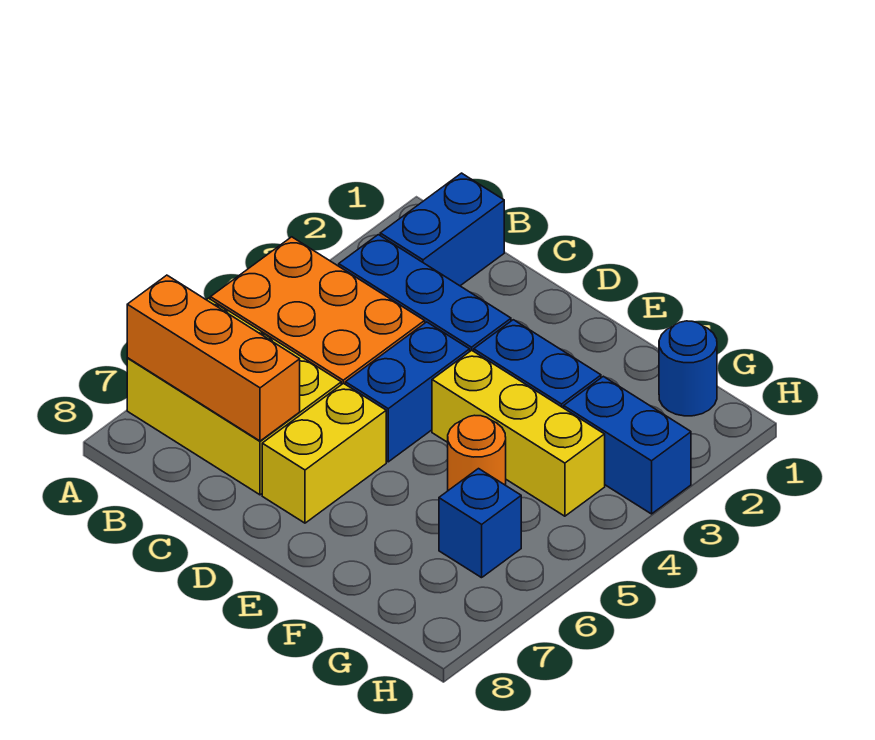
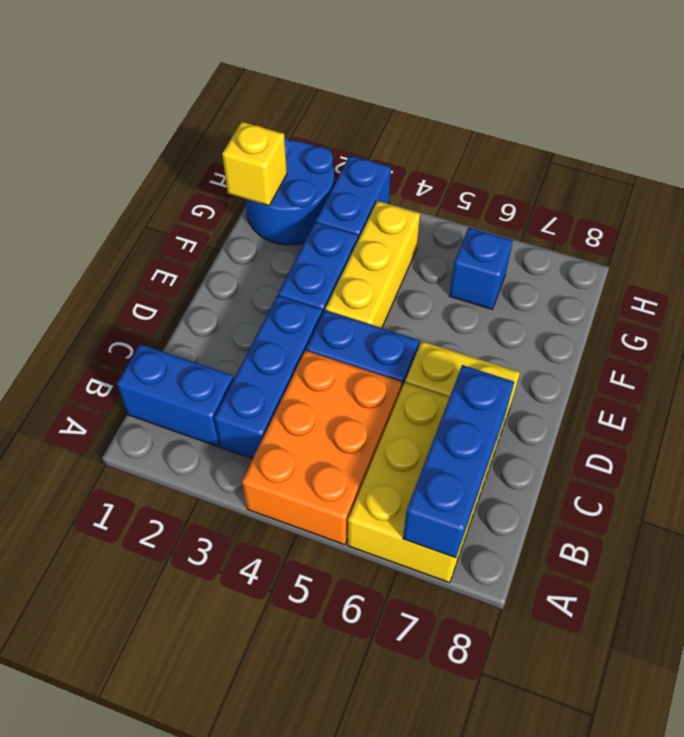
orange 1x3 brick [127,275,300,441] -> blue 1x3 brick [403,365,514,558]
orange 1x1 round brick [448,415,506,490] -> none
blue 1x1 round brick [659,321,717,416] -> blue 2x2 round brick [245,137,334,245]
none -> yellow 1x1 brick [222,122,287,206]

